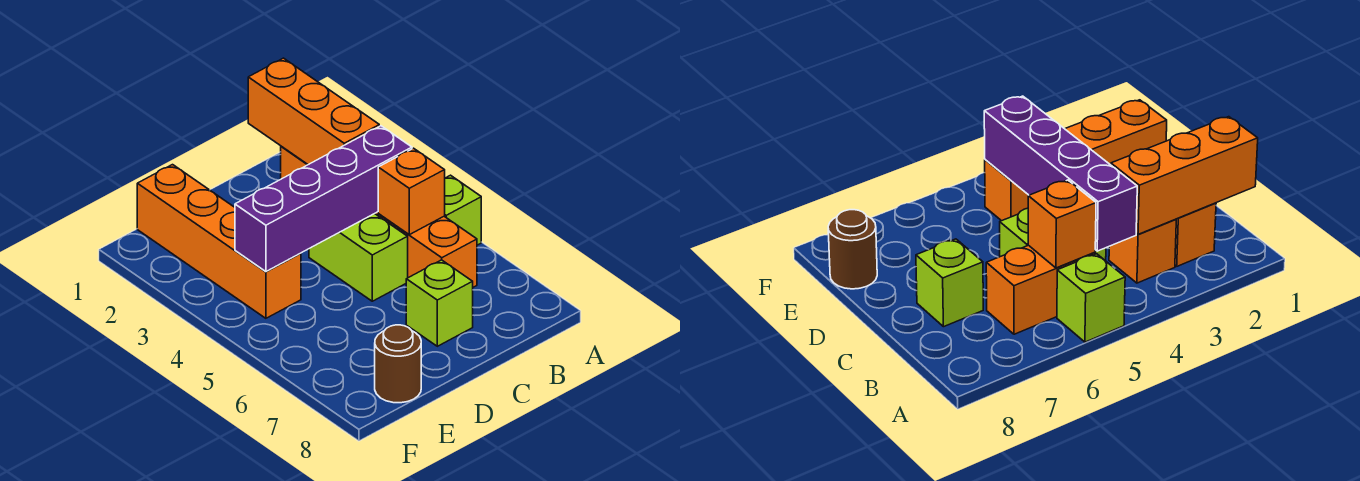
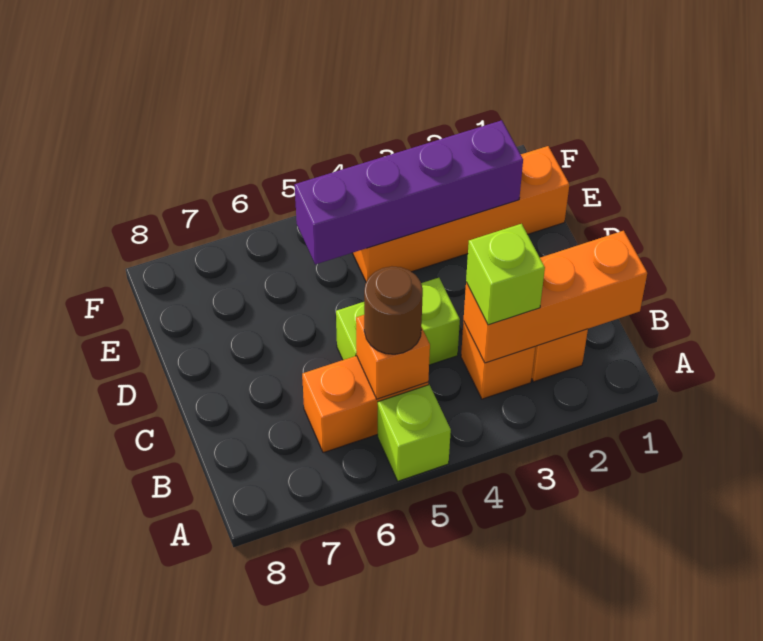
purple 1x4 brick [235,126,412,272] -> purple 1x4 brick turned to [295,120,523,264]
lime 1x1 brick [406,260,473,346] -> lime 1x1 brick moved to [466,224,545,325]
brown 1x1 round brick [375,325,421,403] -> brown 1x1 round brick moved to [364,266,423,354]

